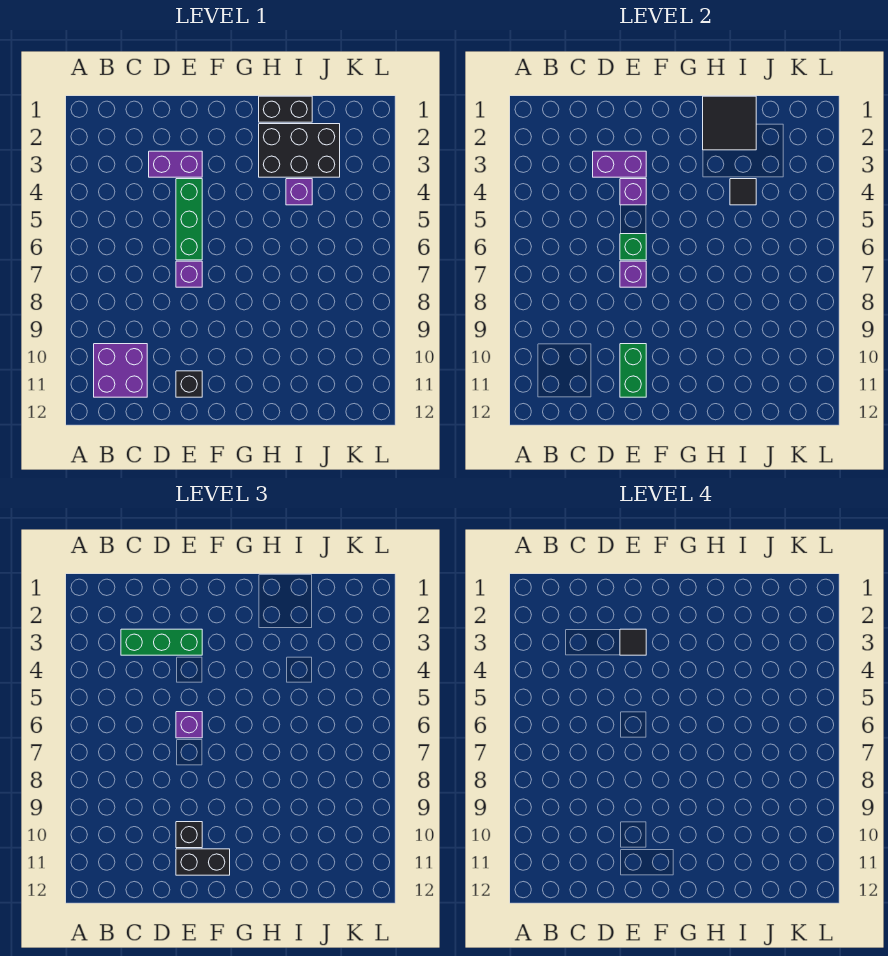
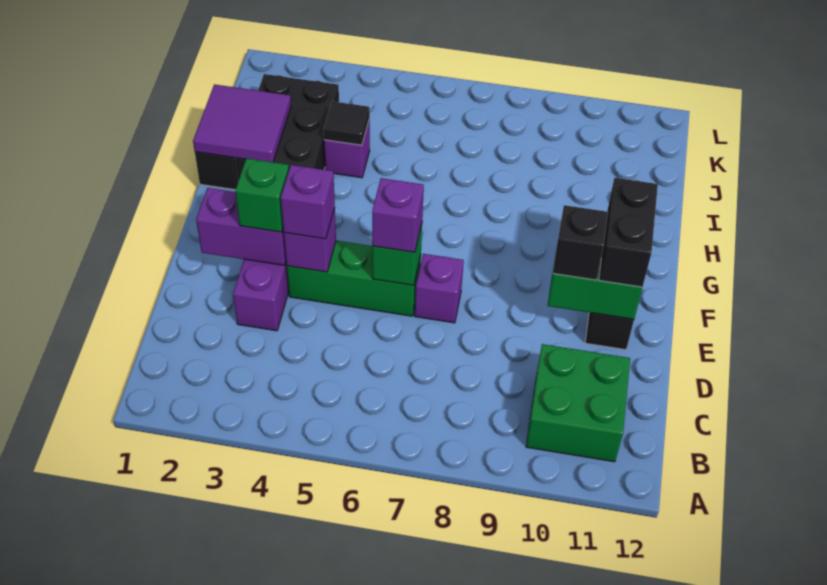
purple 2x2 brick [94,344,147,397] -> green 2x2 brick [526,344,630,462]
green 1x3 brick [121,629,202,655] -> green 1x1 brick [235,158,289,232]
purple 1x2 brick [593,151,646,177] -> purple 1x2 brick turned to [196,188,286,265]
black 1x1 tile [620,629,646,655] -> none
purple 1x1 brick [620,261,646,287] -> purple 1x1 brick moved to [281,165,335,239]
black 2x2 tile [703,96,756,150] -> purple 2x2 tile [193,84,291,162]

